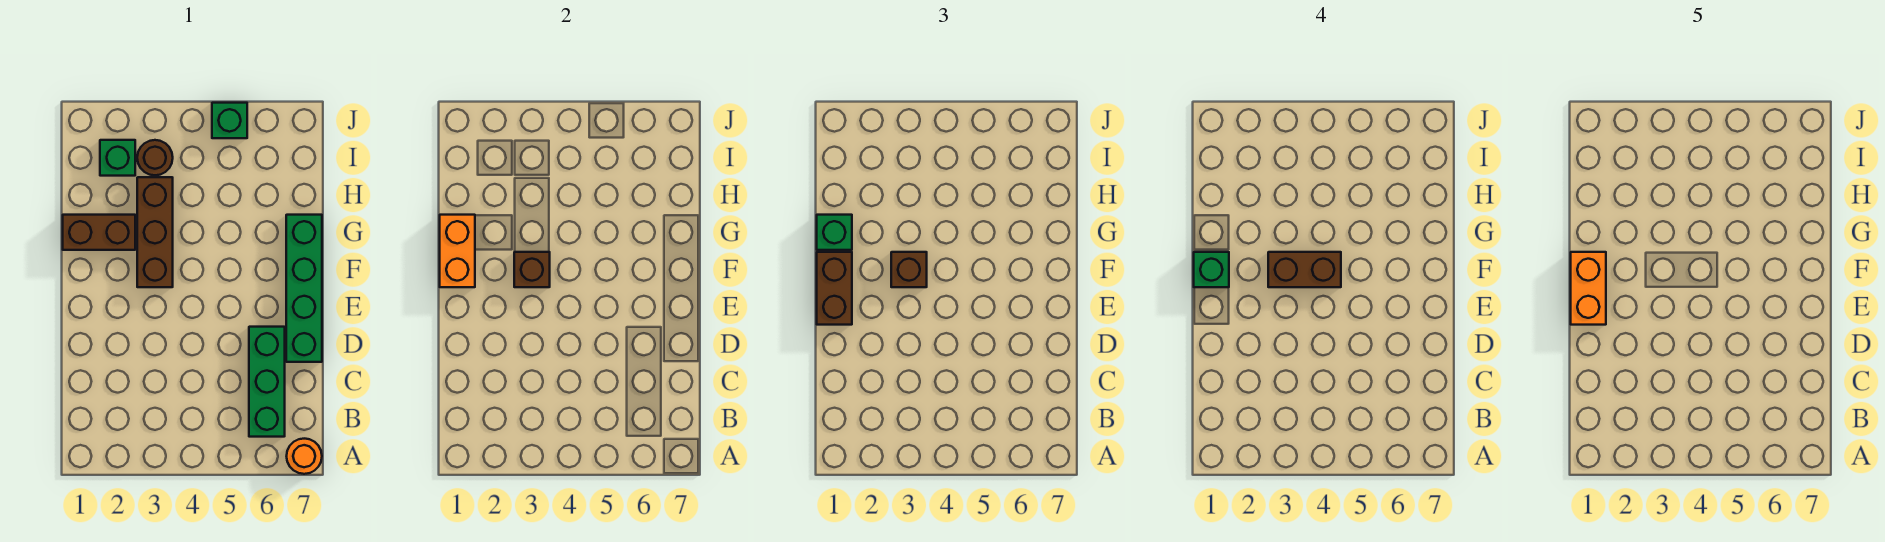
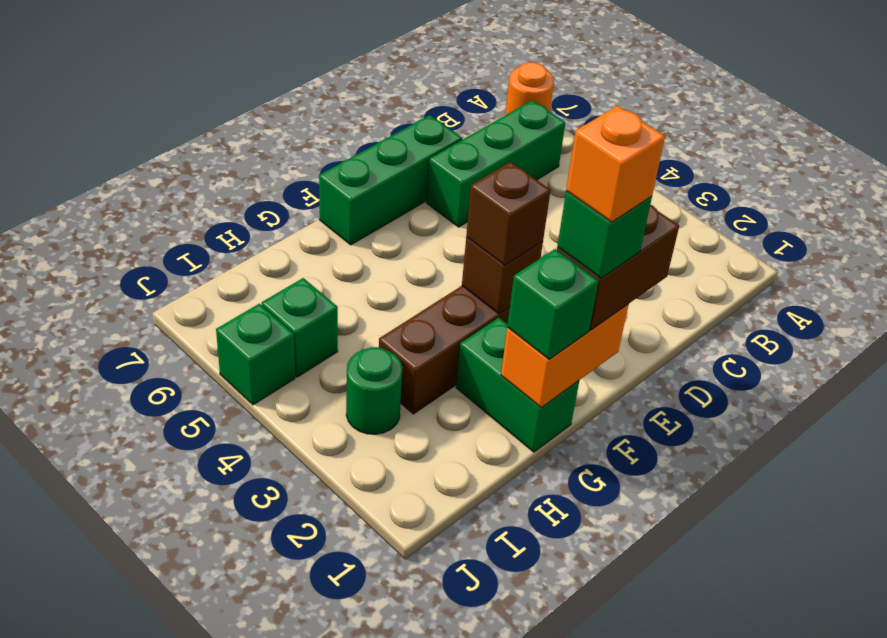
green 1x4 brick [286,215,322,362] -> green 1x3 brick [319,115,462,245]
orange 1x2 brick [1571,252,1606,325] -> orange 1x1 brick [566,106,665,222]
brown 1x2 brick [1268,252,1341,287] -> none
brown 1x2 brick [63,215,135,250] -> green 1x2 brick [456,318,579,452]
green 1x1 brick [100,140,135,176] -> green 1x1 brick moved to [262,278,338,377]
brown 1x1 round brick [137,140,173,175] -> green 1x1 round brick [346,347,402,434]

